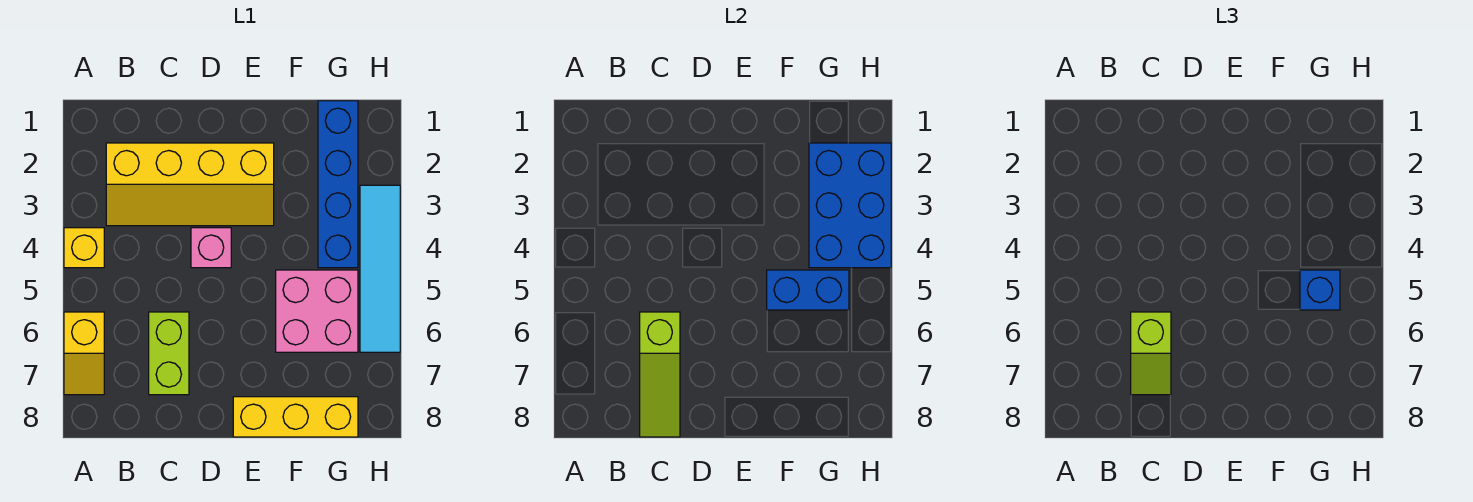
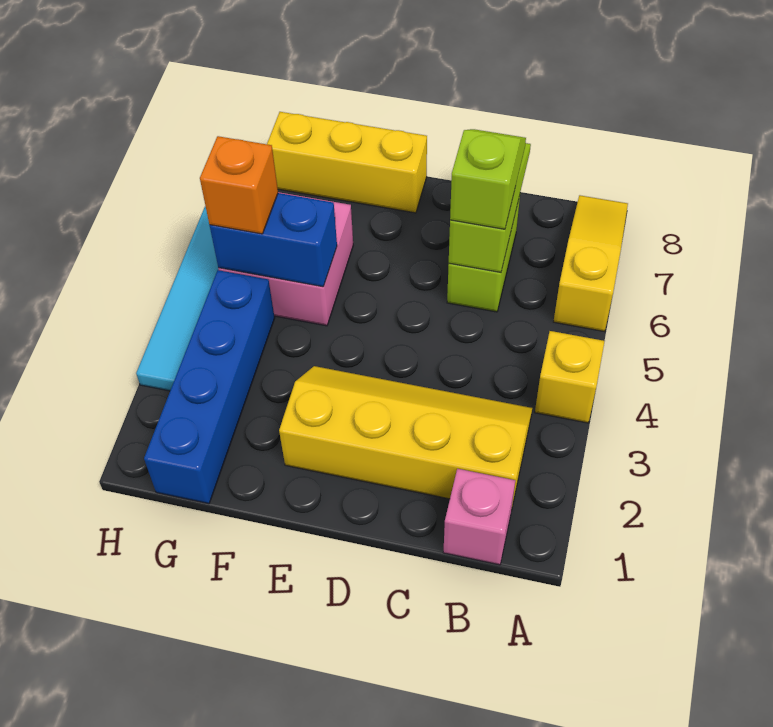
yellow 1x2 slope [64,312,104,395] -> yellow 1x3 slope [554,195,628,332]
pink 1x1 brick [191,228,231,268] -> pink 1x1 brick moved to [443,469,515,565]
blue 2x3 brick [809,143,891,268] -> none
blue 1x1 brick [1300,270,1340,310] -> orange 1x1 brick [200,136,278,234]

